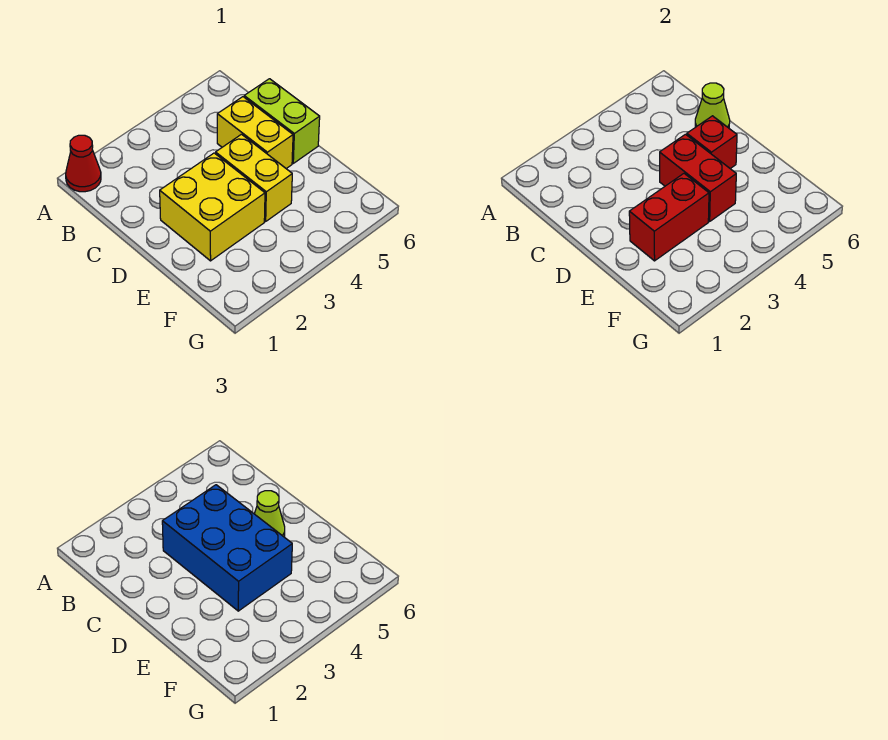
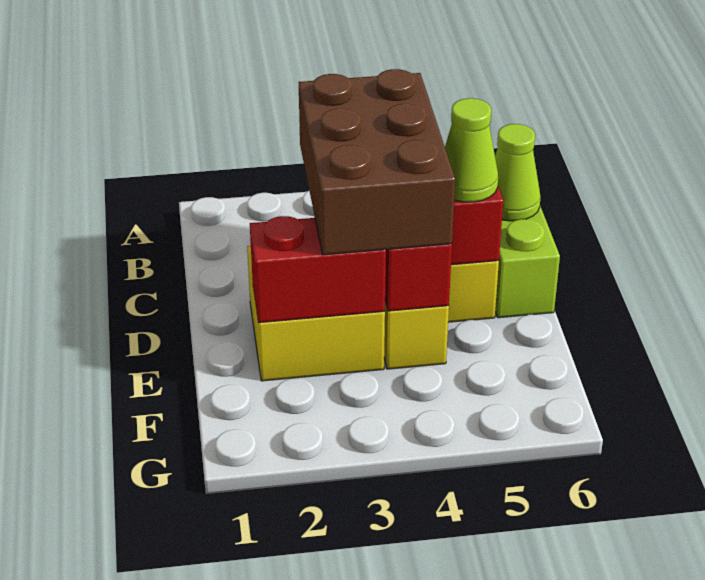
red 1x1 cone [66,135,101,192] -> none
blue 2x3 brick [162,485,292,611] -> brown 2x3 brick [299,69,455,255]

